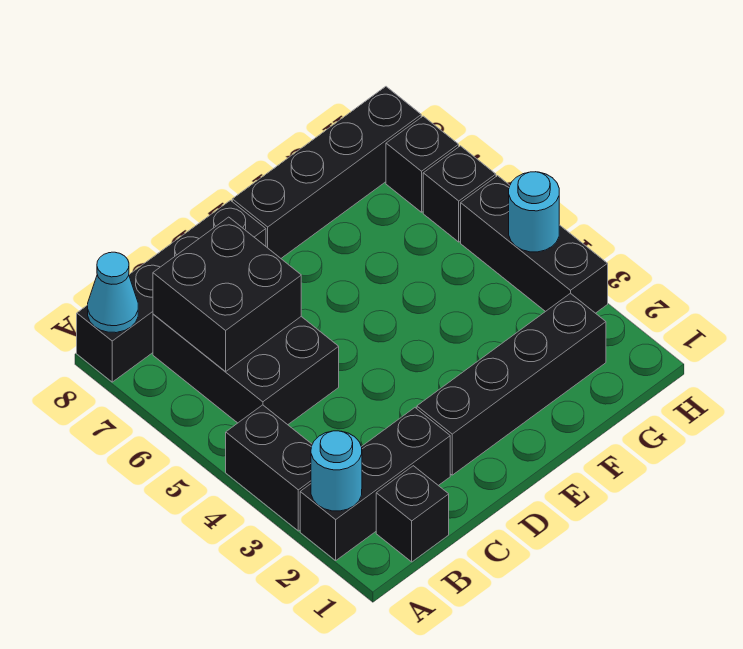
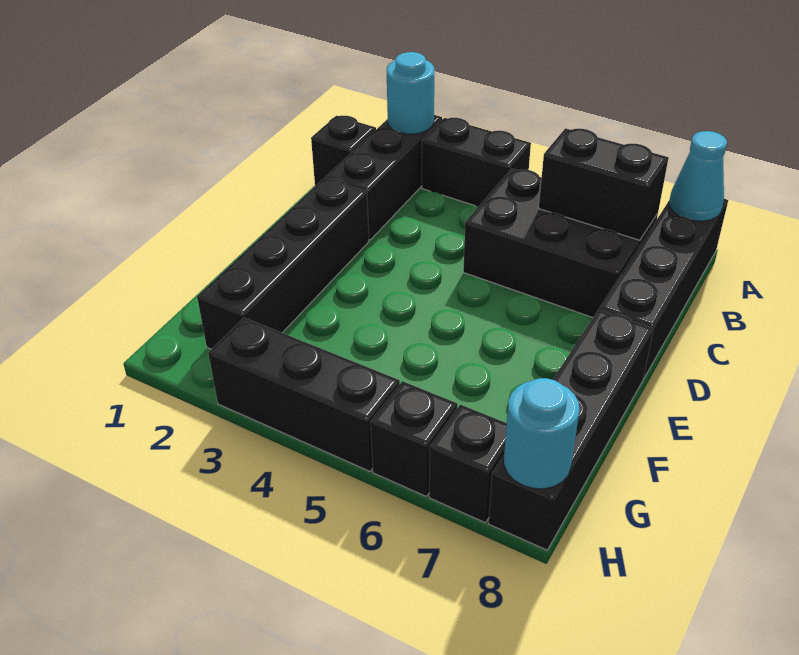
black 2x2 brick [153,217,301,371] -> black 1x2 brick [539,128,669,240]
cyan 1x1 round brick [509,172,559,252] -> cyan 1x1 round brick moved to [504,378,579,489]

